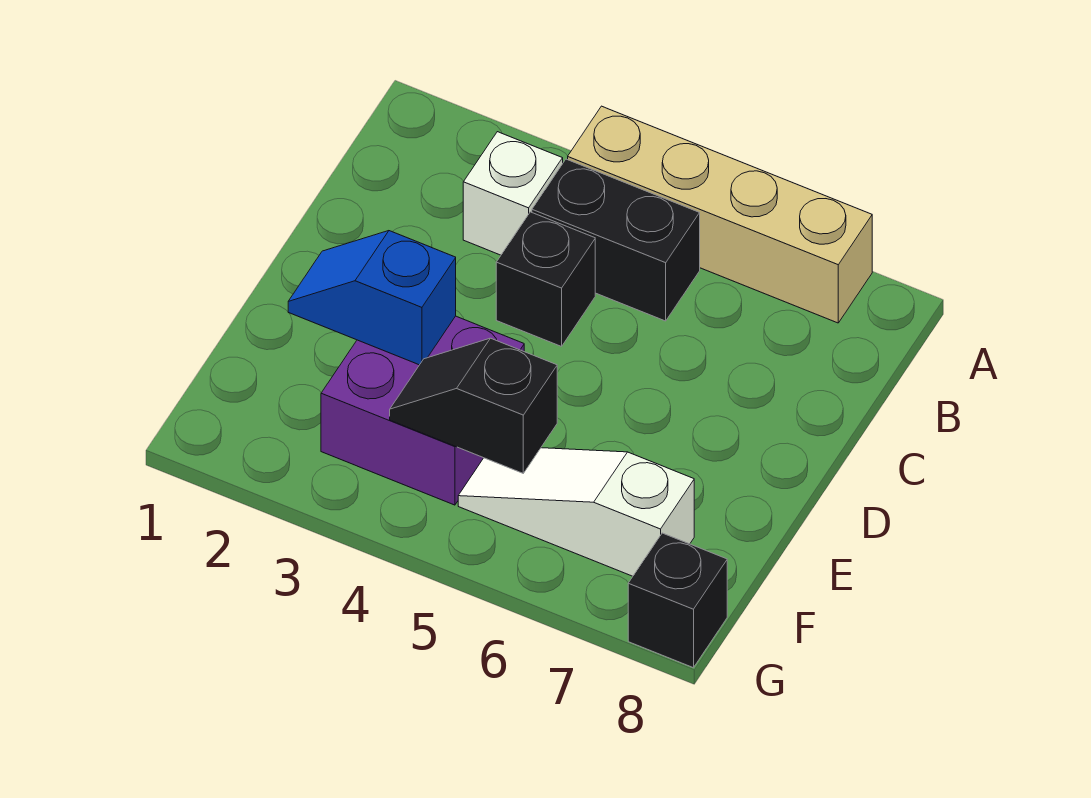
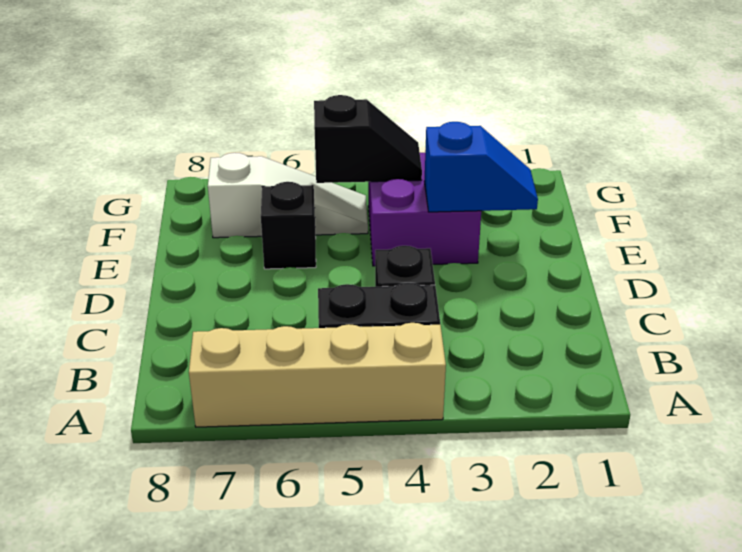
white 1x1 brick [463,132,563,255] -> none
black 1x1 brick [628,533,727,668] -> black 1x1 brick moved to [261,182,316,269]

